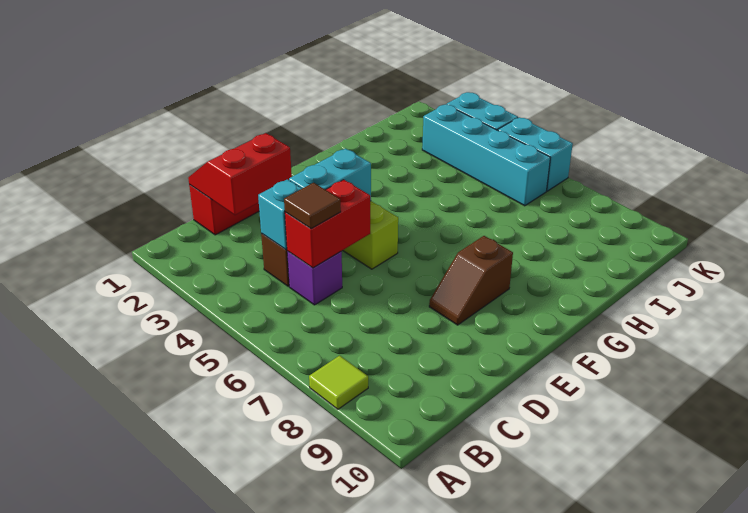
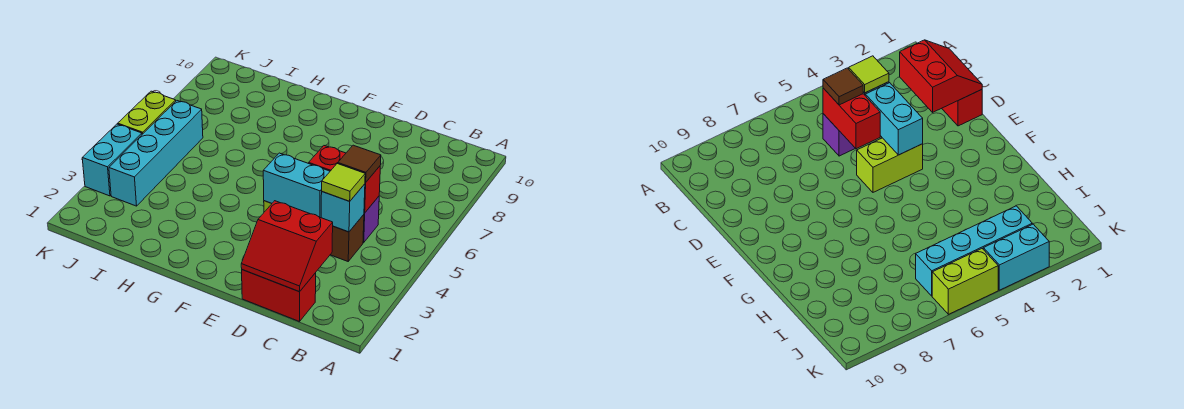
lime 1x1 tile [309,356,368,409] -> lime 1x1 tile moved to [322,164,365,201]
brown 1x2 slope [429,236,513,325] -> none
cyan 1x2 brick [498,117,573,191] -> lime 1x2 brick [118,91,176,134]

